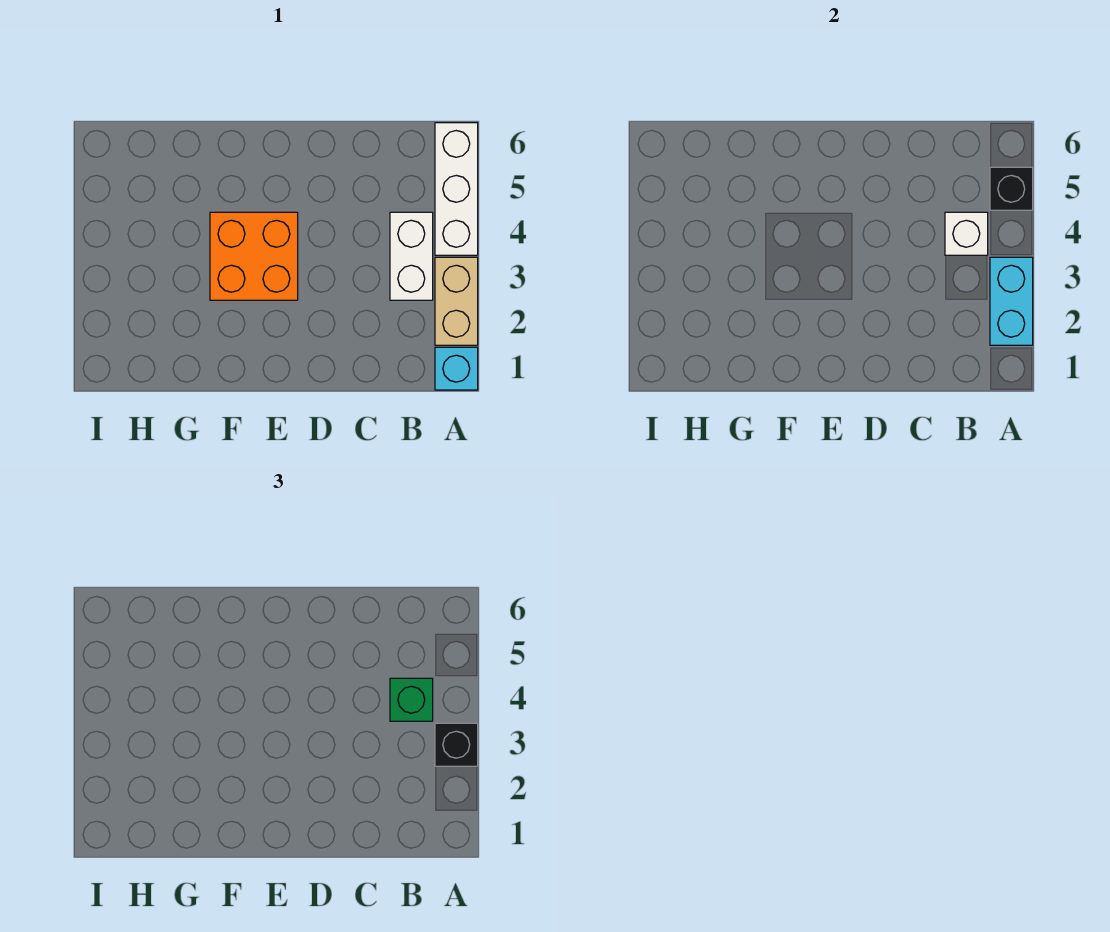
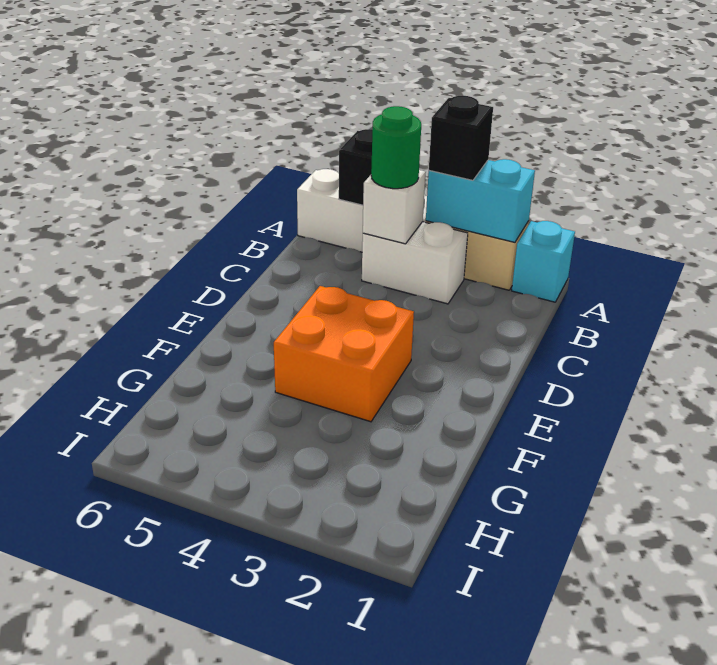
green 1x1 brick [390,678,433,721] -> green 1x1 round brick [371,106,421,189]

